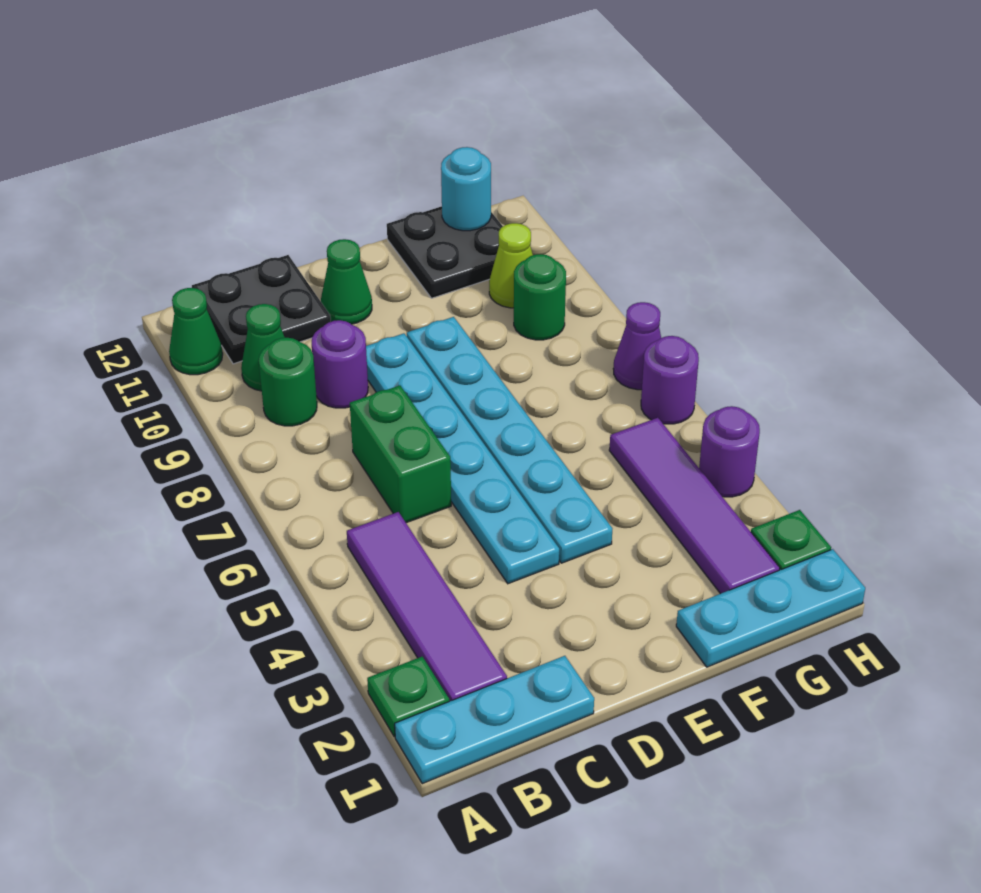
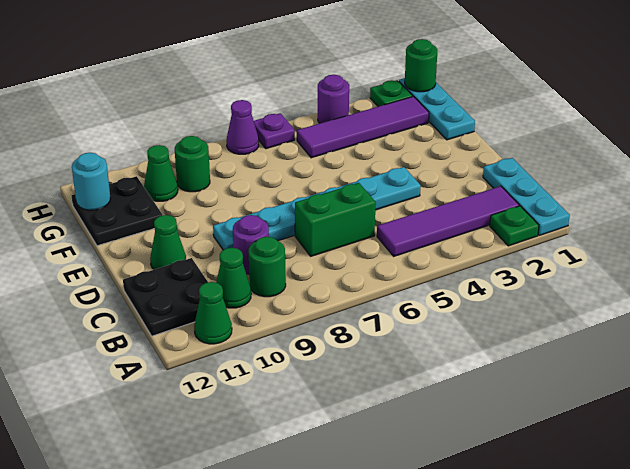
cyan 1x6 plate [407,317,612,563] -> none
lime 1x1 cone [489,223,533,308] -> green 1x1 cone [144,145,178,201]
none -> green 1x1 round brick [405,39,437,92]
purple 1x1 round brick [641,336,699,424] -> purple 1x1 plate [254,113,295,149]

